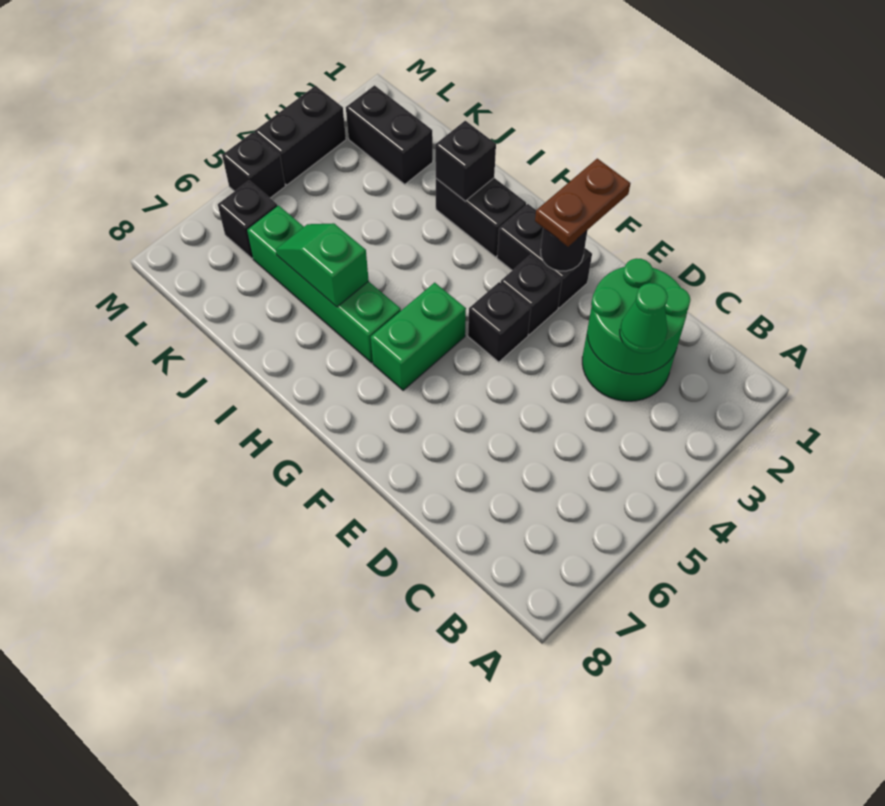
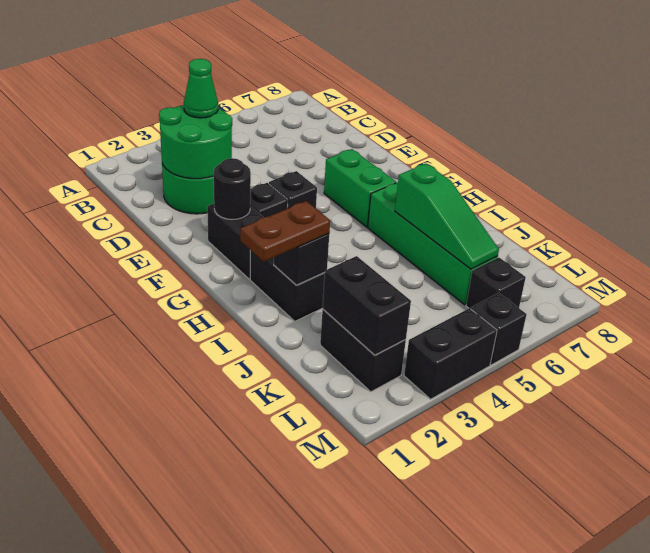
brown 1x2 plate [535,159,631,247] -> brown 1x2 plate moved to [240,201,330,262]
green 1x2 brick [371,283,466,390] -> green 1x2 brick turned to [324,149,396,227]
green 1x2 slope [276,223,369,307] -> green 1x3 slope [395,164,499,269]
none -> black 1x2 brick [323,256,411,355]

